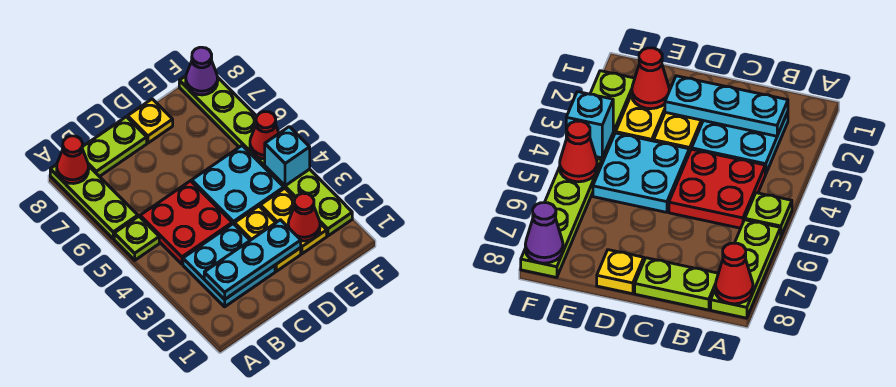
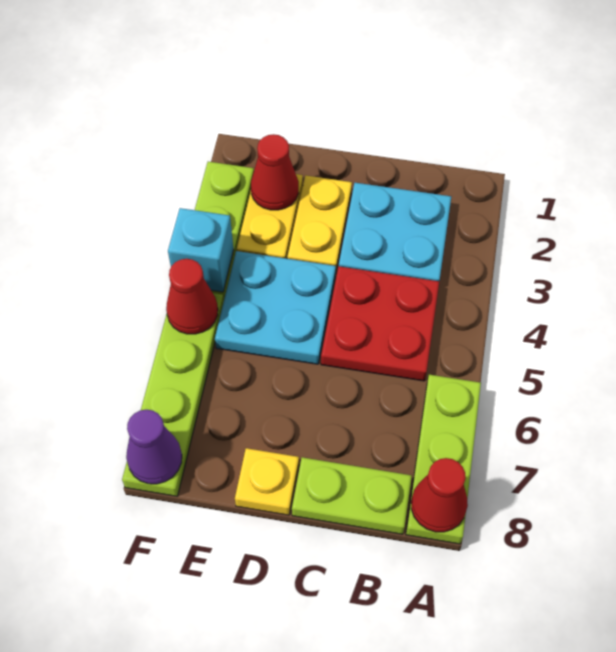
lime 1x1 plate [114,216,159,260] -> none
cyan 1x3 plate [204,220,301,300] -> none

